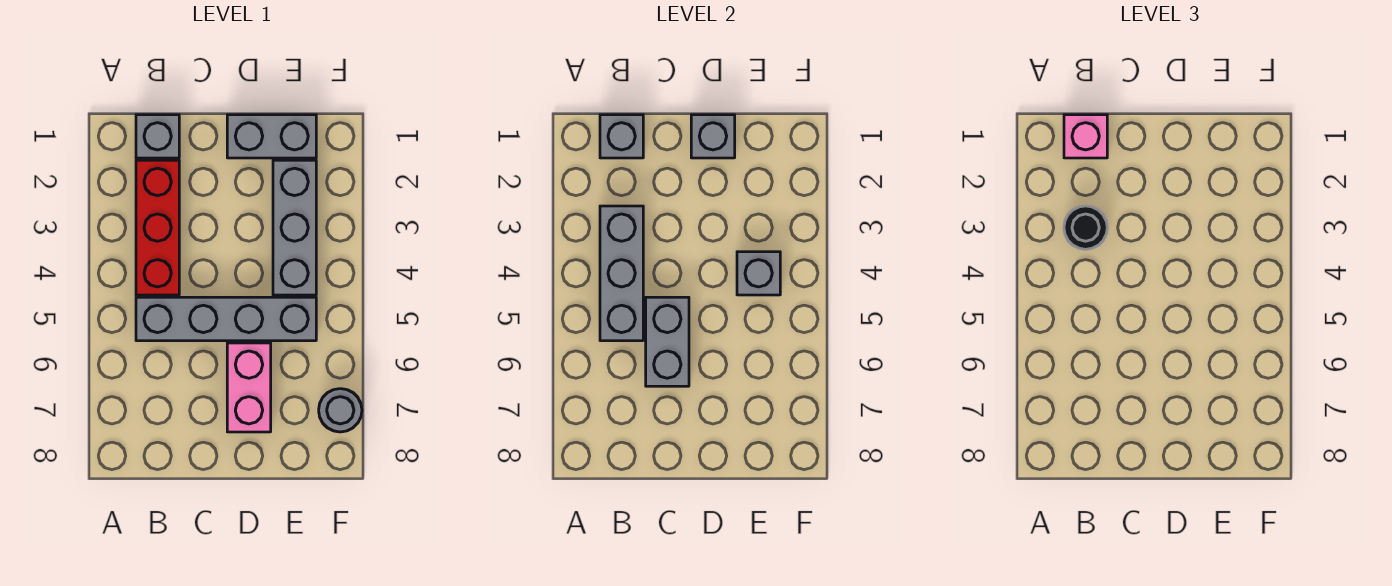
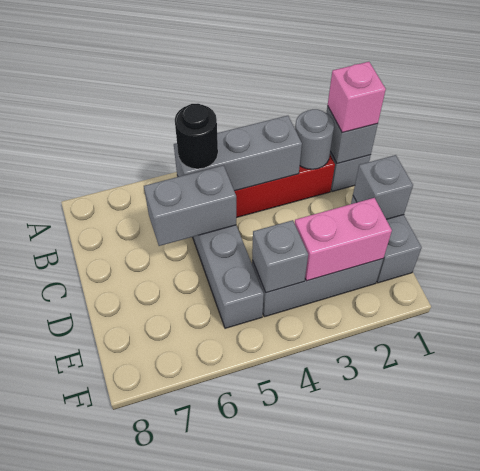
black 1x1 round brick [1064,206,1107,249] -> black 1x1 round brick moved to [175,104,218,169]
pink 1x2 brick [227,343,271,432] -> pink 1x2 brick moved to [295,198,392,281]
grey 1x1 round brick [319,389,362,432] -> grey 1x1 round brick moved to [295,109,334,169]

